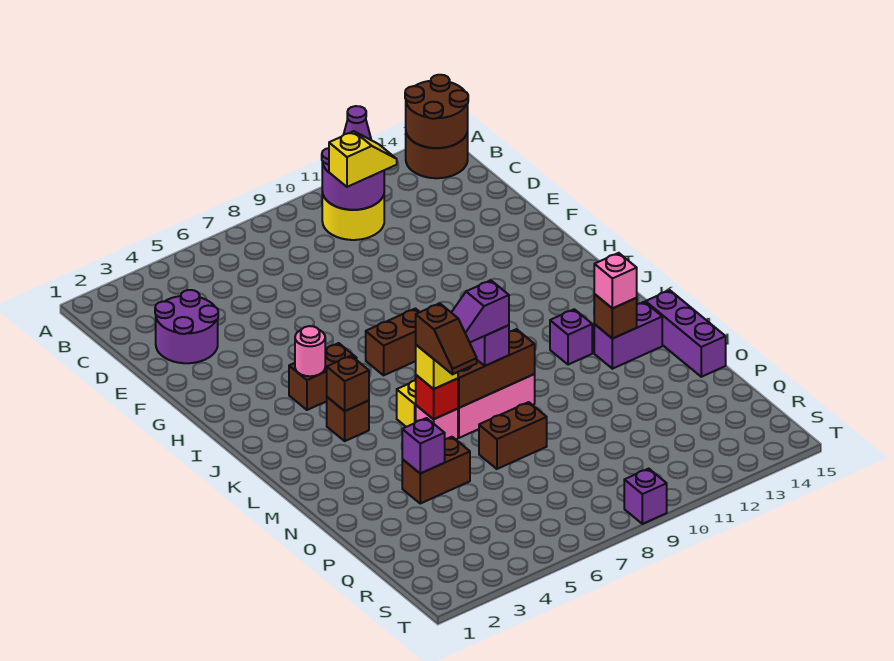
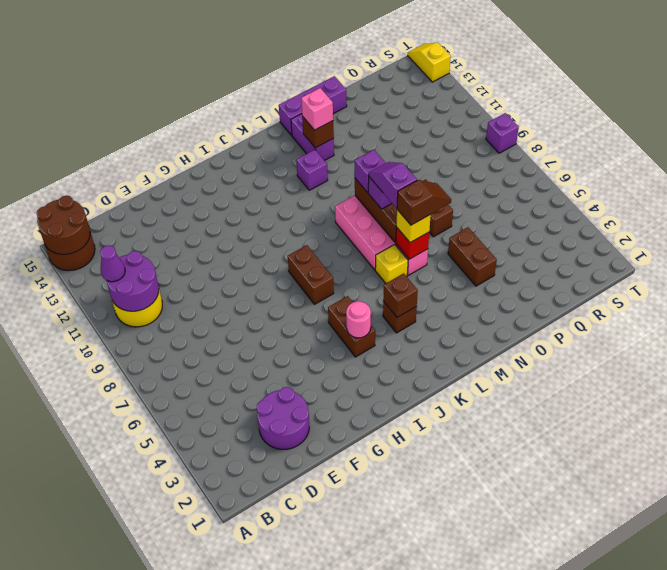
yellow 1x2 slope [329,131,397,187] -> yellow 1x2 slope moved to [408,42,451,82]
purple 1x2 slope [451,280,509,342] -> purple 1x2 slope turned to [369,162,417,208]
purple 1x1 brick [402,418,445,473] -> purple 1x1 brick moved to [355,150,385,193]

